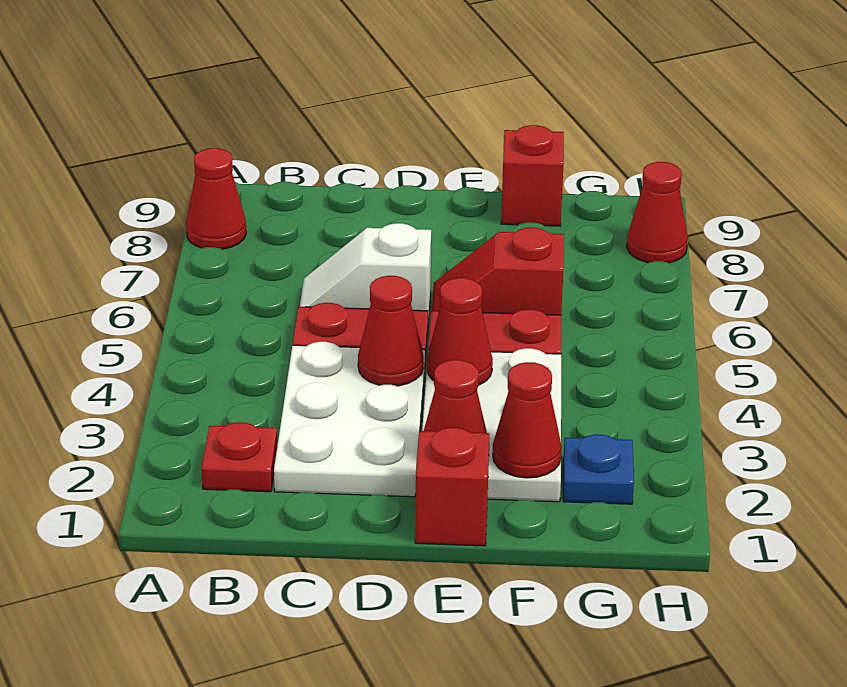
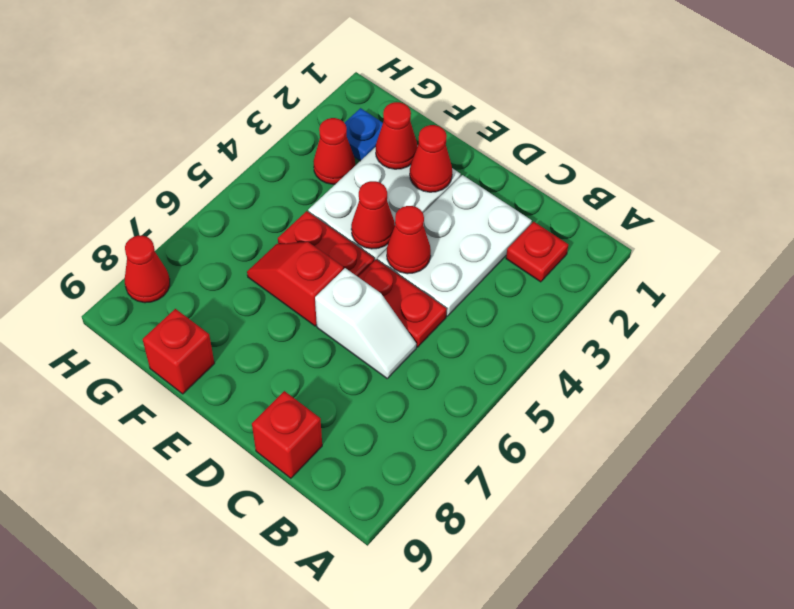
red 1x1 cone [186,148,246,249] -> red 1x1 cone moved to [313,118,355,184]
red 1x1 brick [415,428,489,546] -> red 1x1 brick moved to [252,391,322,478]
red 1x2 slope [432,227,564,315] -> red 1x2 slope turned to [247,242,343,326]

